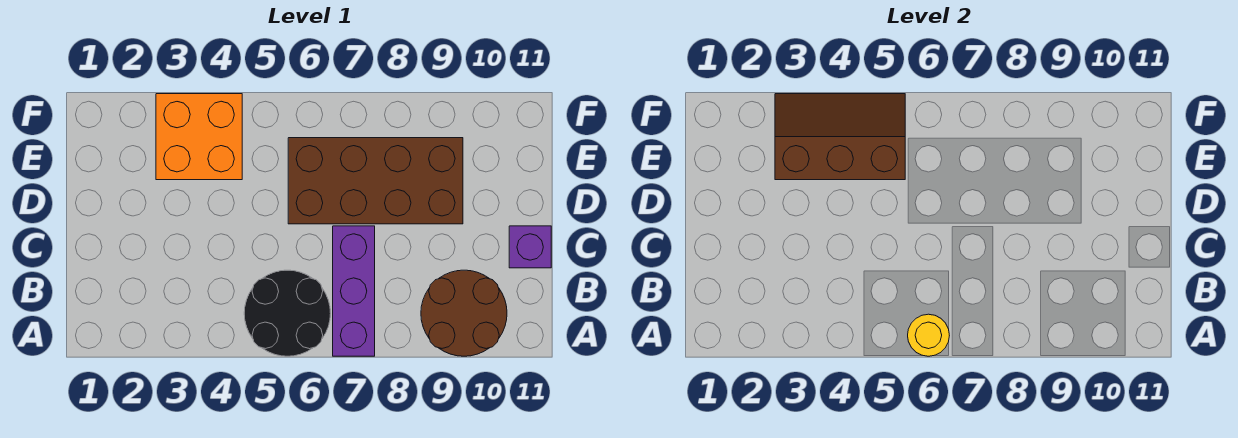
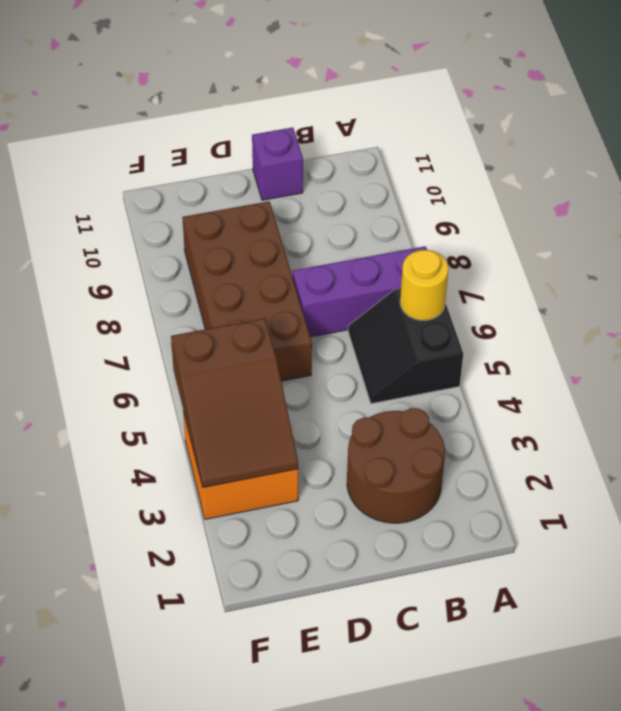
black 2x2 round brick [244,270,331,356] -> black 2x2 slope [348,289,463,404]
brown 2x2 round brick [421,270,507,356] -> brown 2x2 round brick moved to [347,408,445,523]
brown 2x3 slope [775,94,905,180] -> brown 2x3 slope turned to [171,318,298,488]

